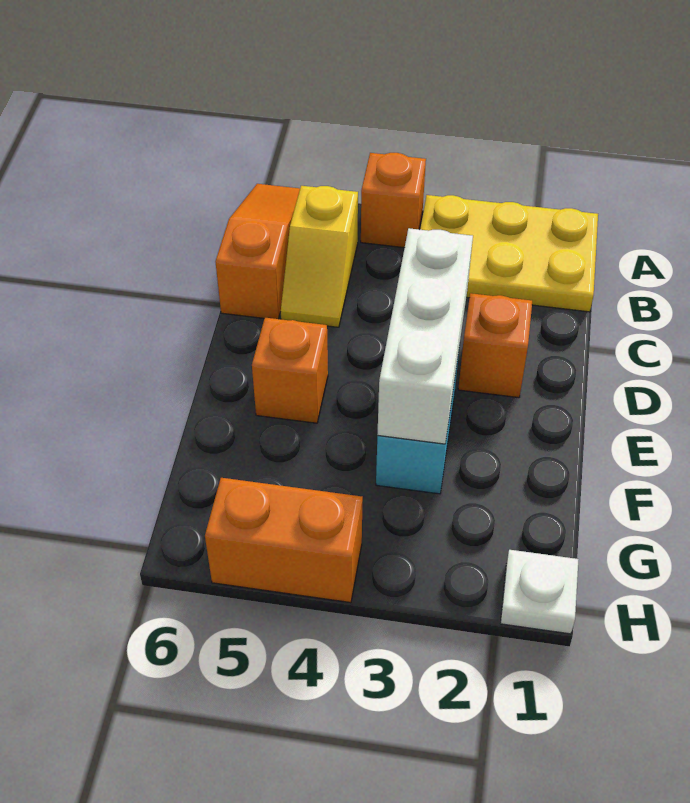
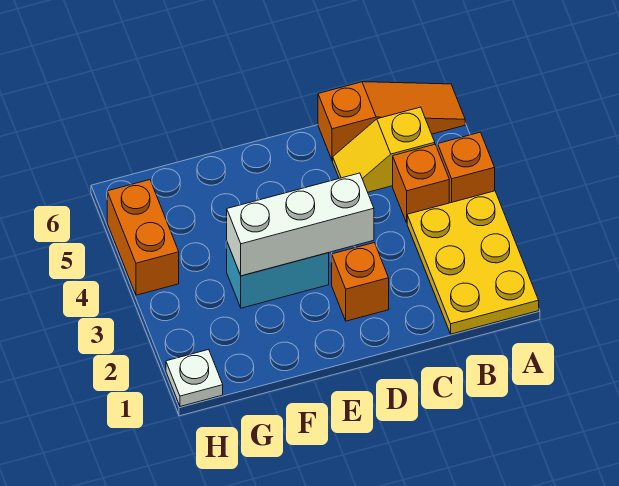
orange 1x1 brick [252,318,328,423] -> orange 1x1 brick moved to [393,144,449,223]

